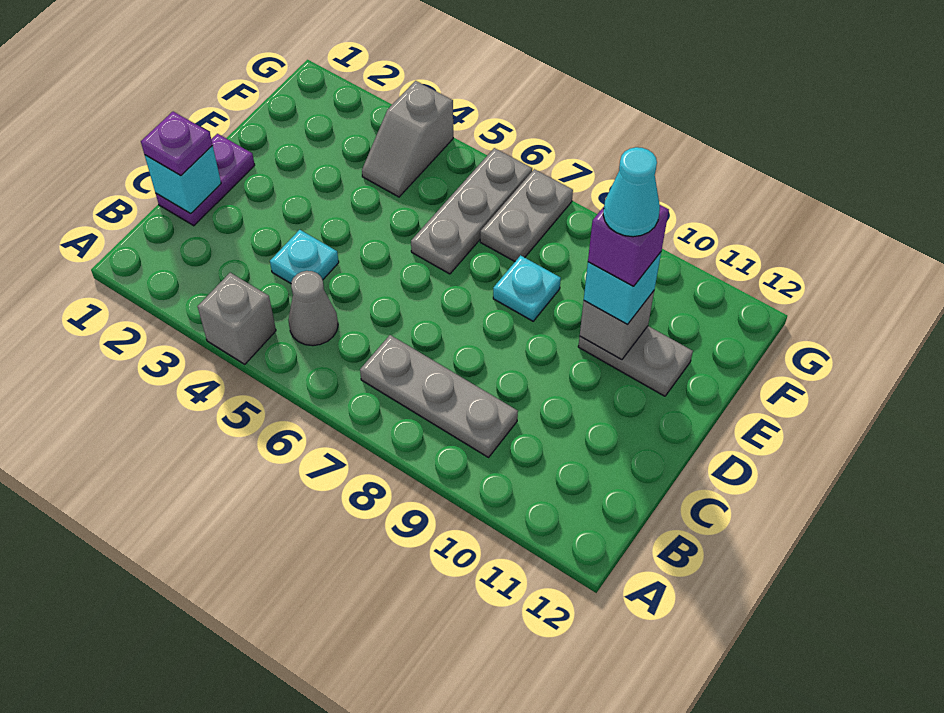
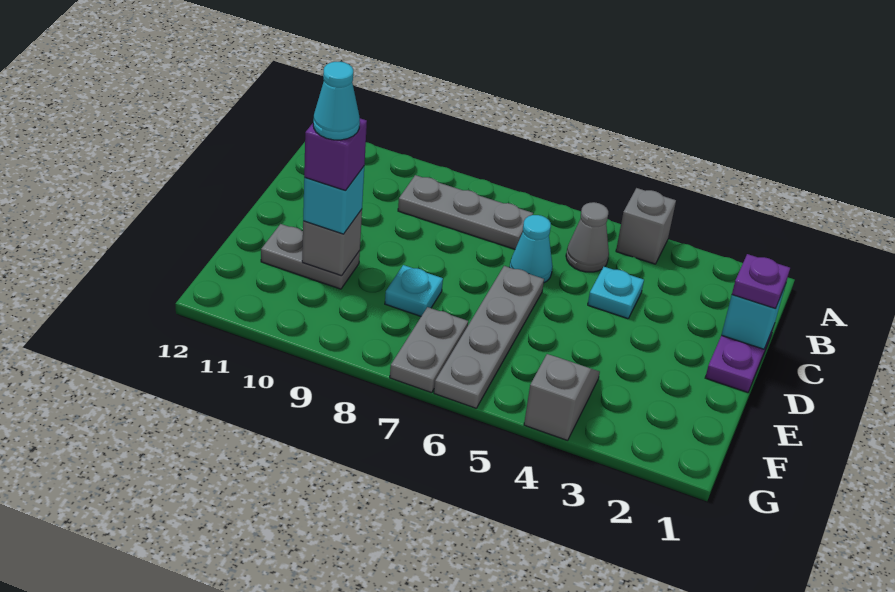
none -> cyan 1x1 cone [510,215,553,283]
grey 1x3 plate [411,148,532,274] -> grey 1x4 plate [434,266,544,408]

